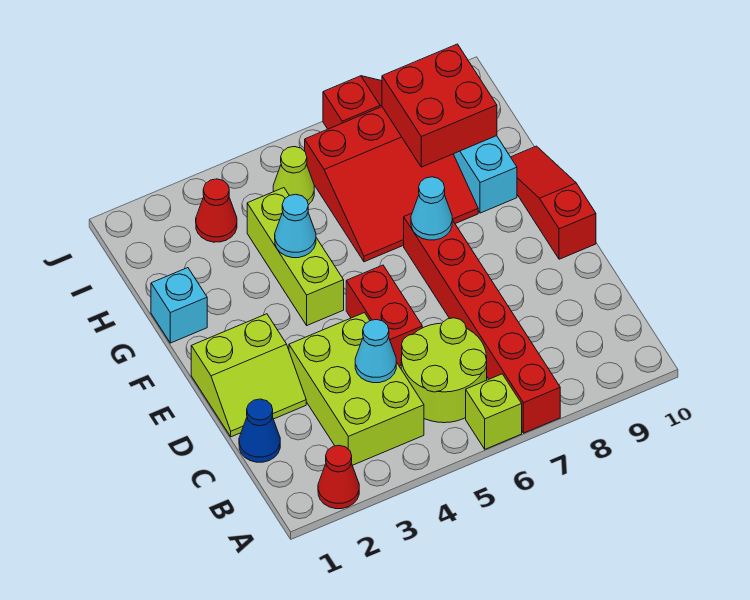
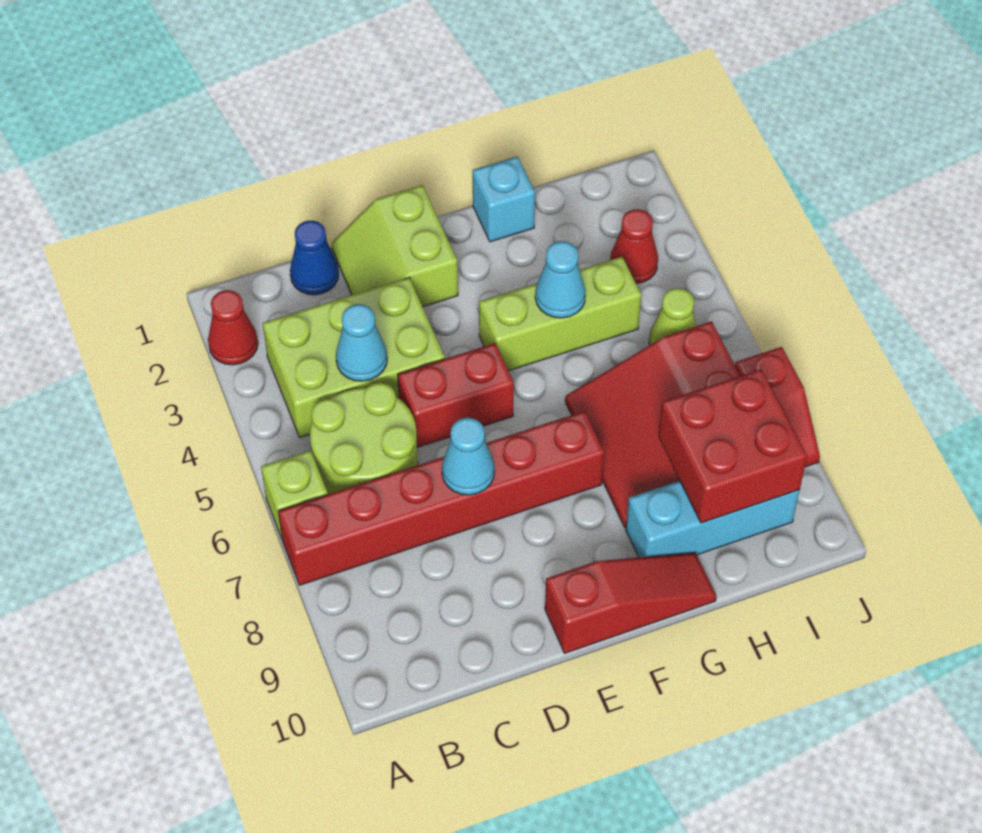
cyan 1x1 cone [411,177,452,240] -> cyan 1x1 cone moved to [442,418,494,495]

